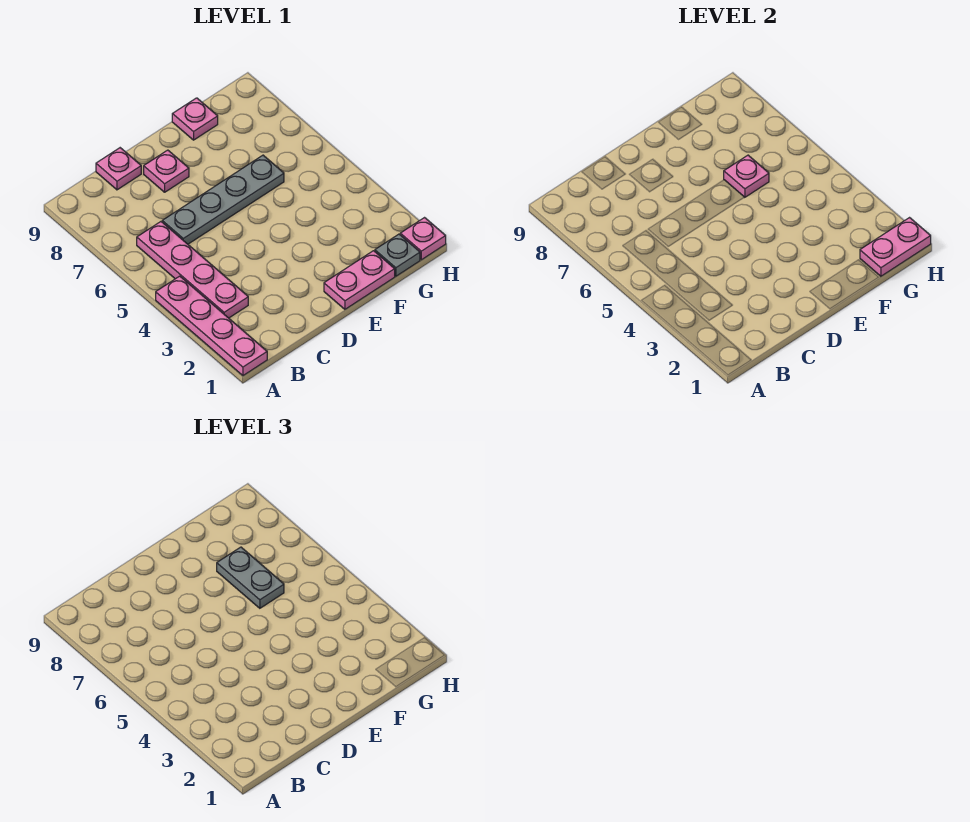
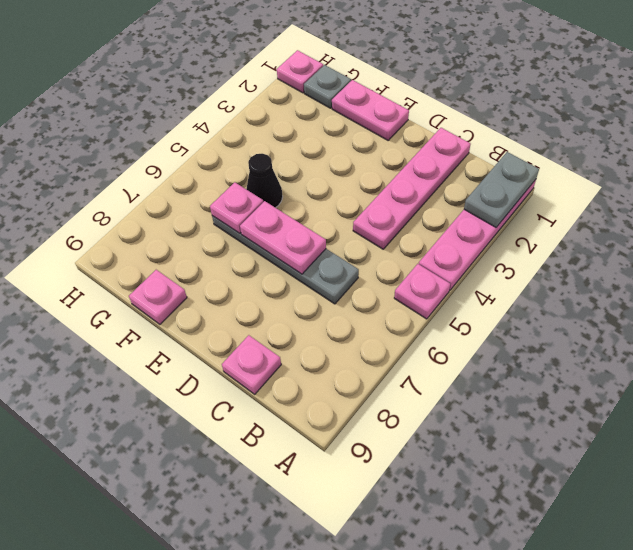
pink 1x4 plate [137,222,248,318] -> pink 1x4 plate moved to [353,128,471,249]
pink 1x1 plate [144,150,189,192] -> pink 1x1 plate moved to [394,264,450,319]
none -> black 1x1 cone [246,154,283,208]
grey 1x2 plate [217,547,284,608] -> grey 1x2 plate moved to [464,152,539,227]
pink 1x2 plate [860,218,931,276] -> pink 1x2 plate moved to [240,201,326,274]

